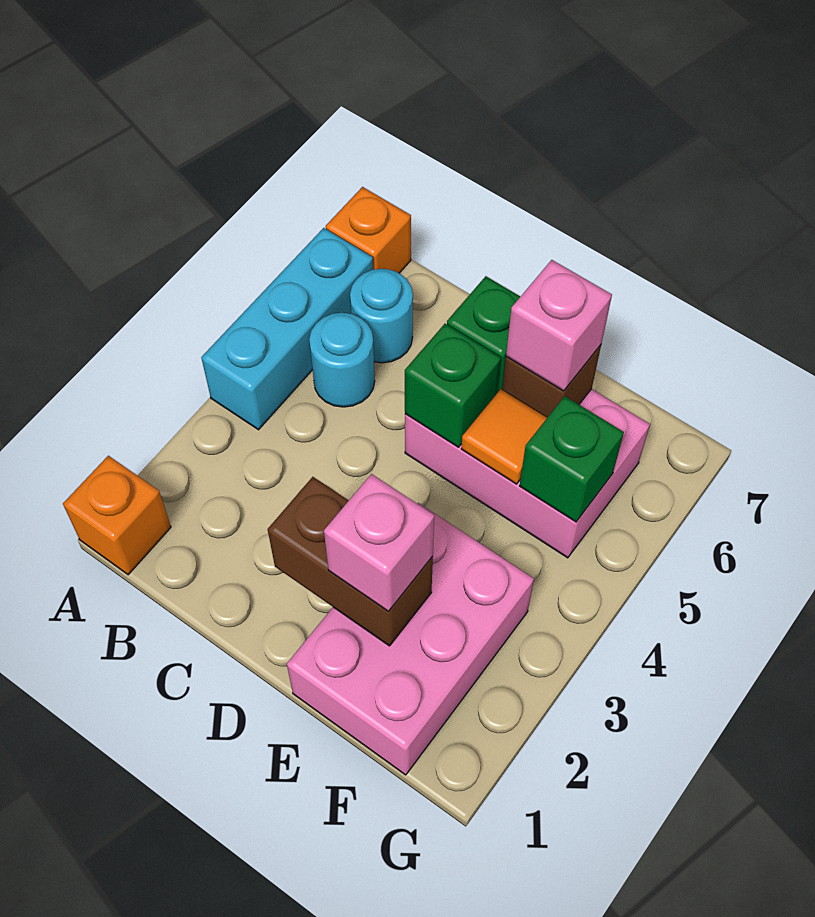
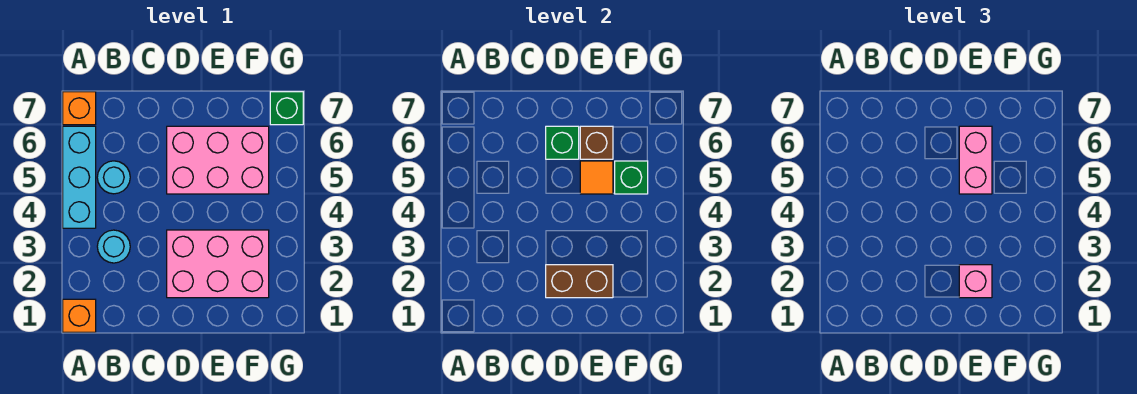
cyan 1x1 round brick [350,269,413,363] -> cyan 1x1 round brick moved to [97,230,130,263]
green 1x1 brick [405,324,501,447] -> green 1x1 brick moved to [270,92,303,125]
pink 2x3 brick [287,503,534,775] -> pink 2x3 brick turned to [167,230,269,298]
pink 1x1 brick [506,260,612,391] -> pink 1x2 brick [959,126,992,194]

